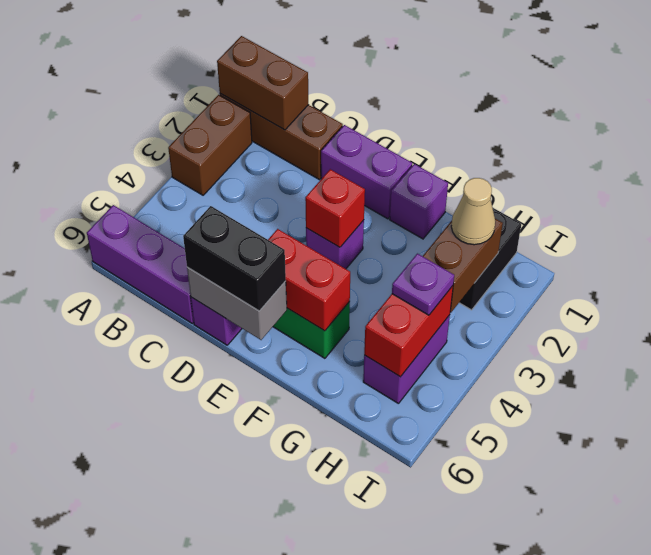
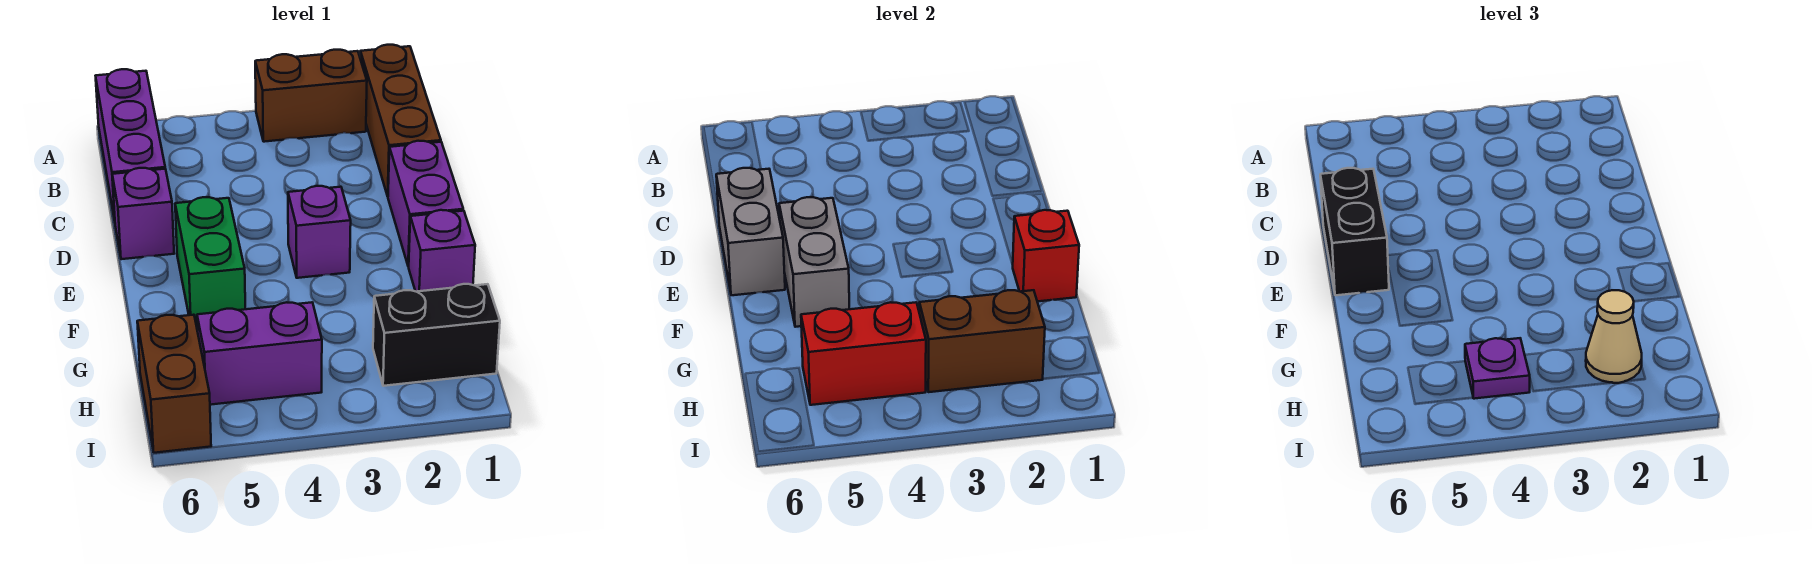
brown 1x2 brick [217,36,309,130] -> brown 1x2 brick moved to [137,315,211,453]
red 1x1 brick [305,169,365,247] -> red 1x1 brick moved to [1013,210,1079,301]
red 1x2 brick [268,229,350,331] -> grey 1x2 brick [779,197,849,327]

